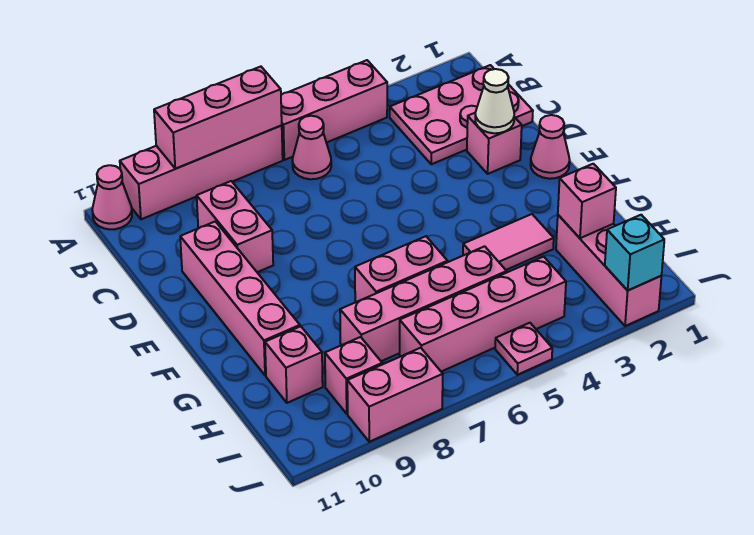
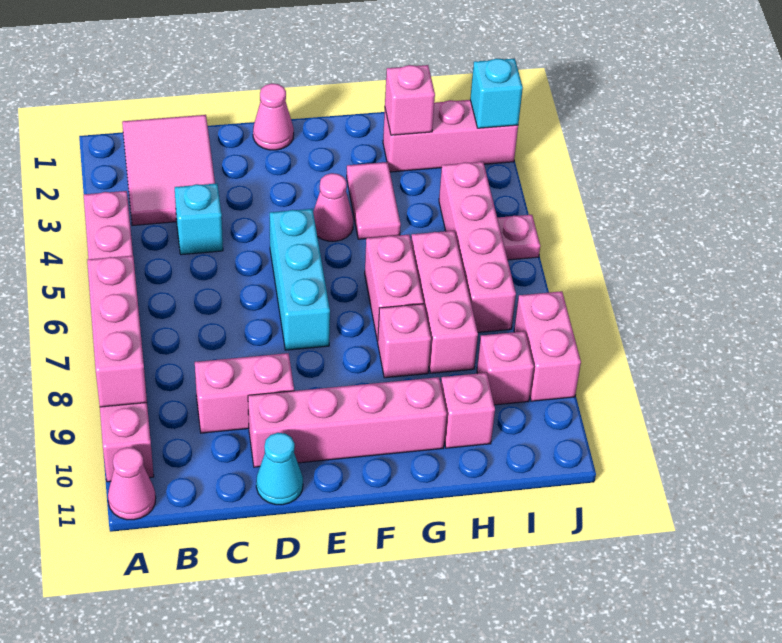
pink 2x3 plate [390,65,533,164] -> pink 2x3 tile [122,115,215,226]
pink 1x1 cone [292,116,331,179] -> pink 1x1 cone moved to [313,173,353,241]
none -> cyan 1x1 brick [175,184,223,255]
pink 1x1 brick [467,113,522,174] -> pink 1x1 brick moved to [378,304,431,378]
white 1x1 cone [475,69,514,133] -> none
none -> cyan 1x1 cone [256,433,303,505]
none -> cyan 1x3 brick [270,209,330,350]
pink 1x4 brick [340,246,507,361] -> pink 1x3 brick [411,231,478,373]

